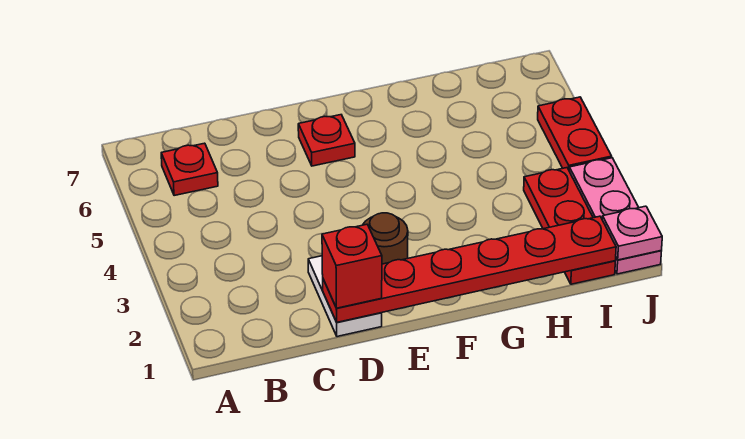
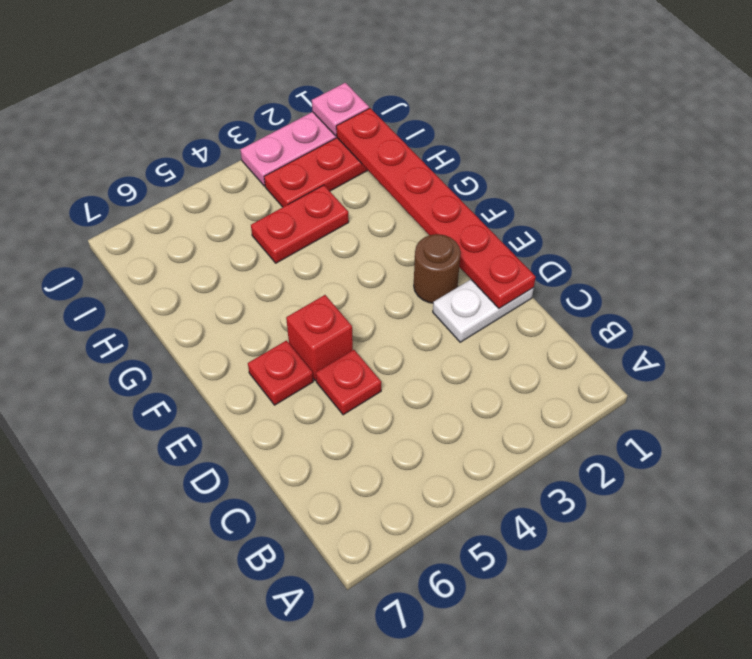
red 1x1 plate [161,143,218,196] -> red 1x1 plate moved to [316,350,381,415]
red 1x1 brick [322,224,382,308] -> red 1x1 brick moved to [286,295,353,381]
red 1x2 plate [538,97,612,169] -> red 1x2 plate moved to [251,185,349,263]

